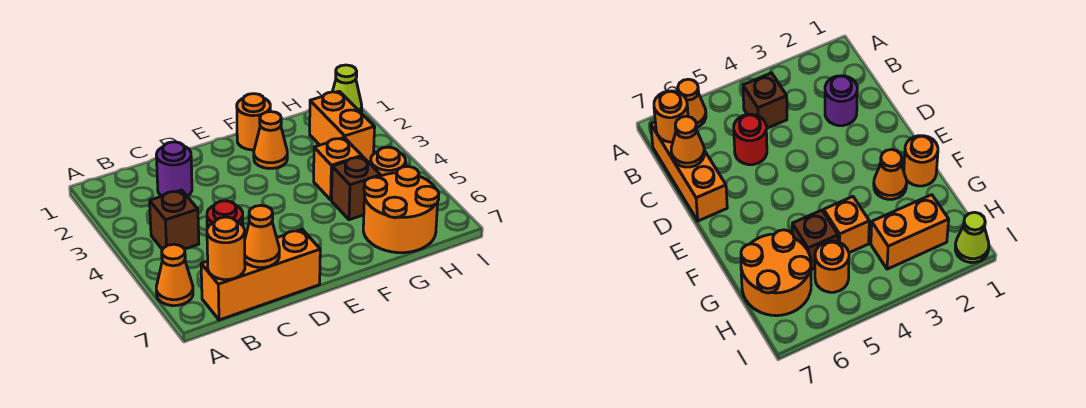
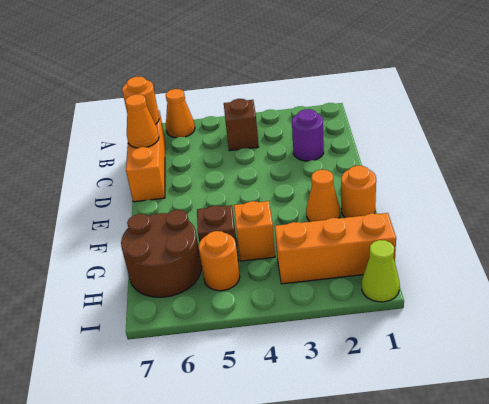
red 1x1 round brick [207,201,243,228] -> none
orange 2x2 round brick [363,166,439,253] -> brown 2x2 round brick [121,210,202,297]
orange 1x2 brick [310,91,375,162] -> orange 1x3 brick [275,213,396,284]

